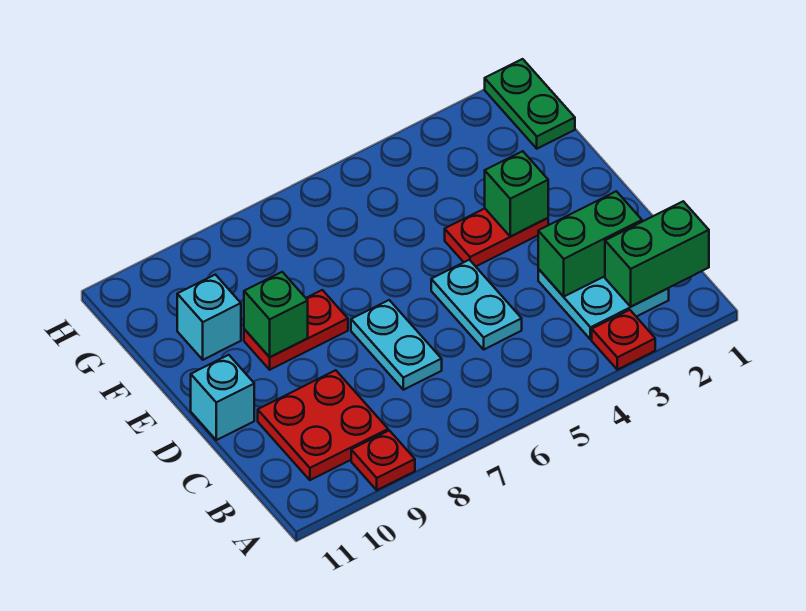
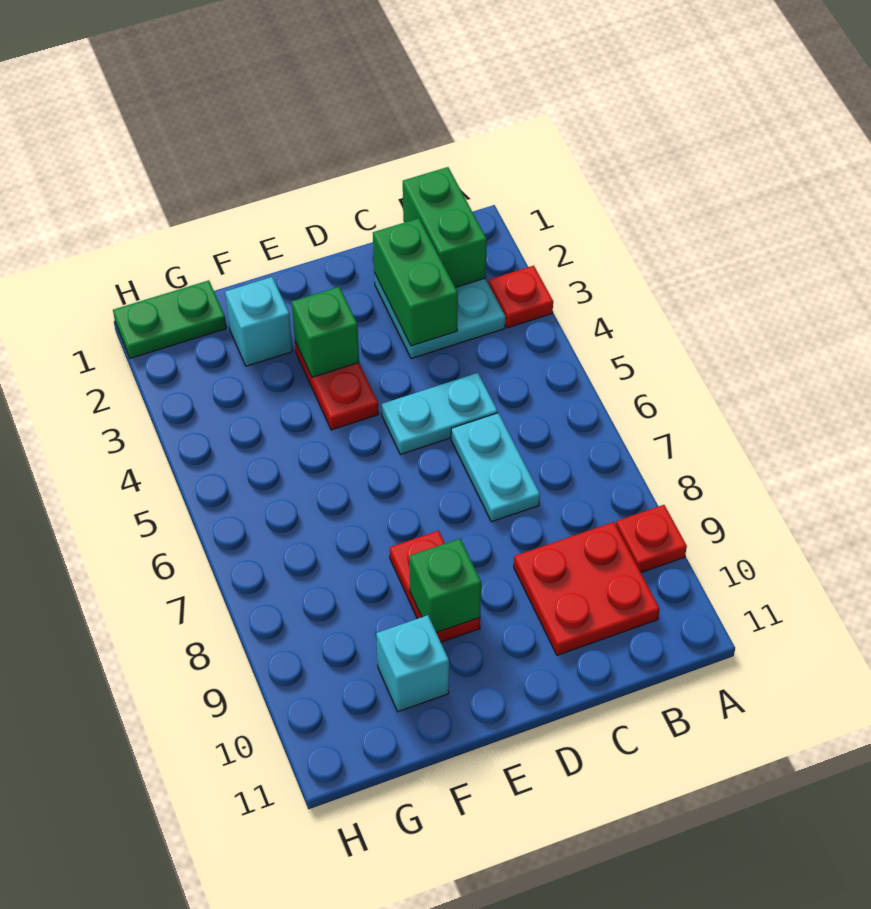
cyan 1x2 plate [351,300,442,390] -> cyan 1x2 plate turned to [451,413,540,522]
cyan 1x1 brick [191,355,254,440] -> cyan 1x1 brick moved to [225,277,293,366]

